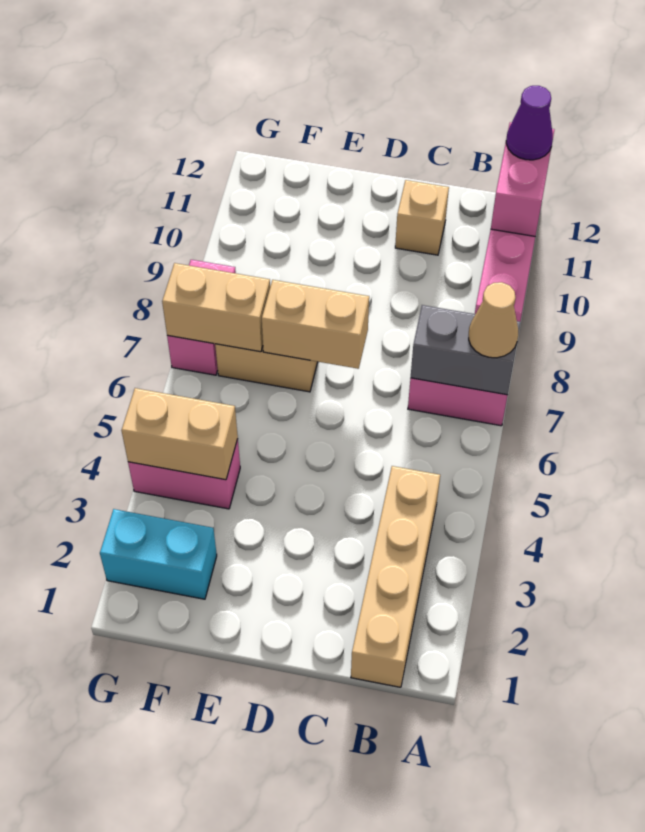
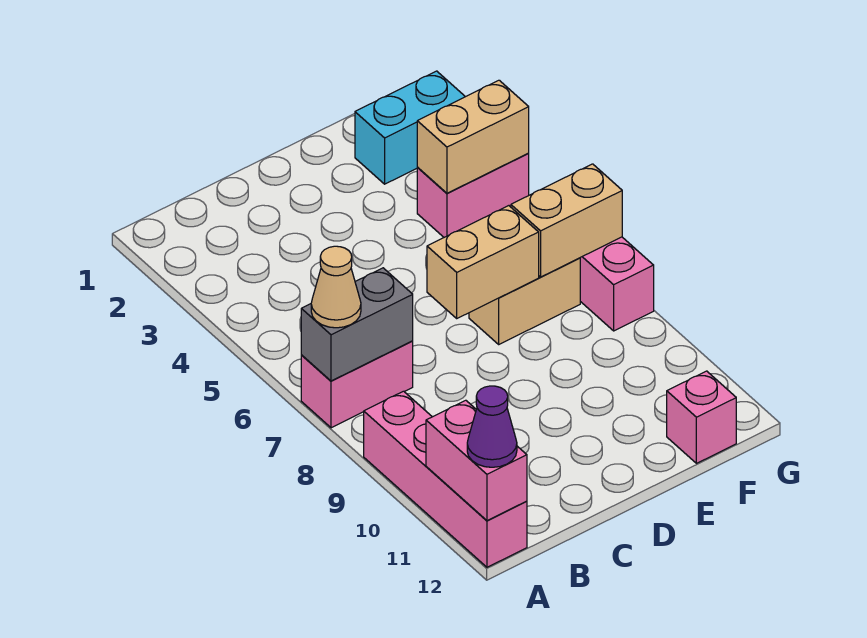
tan 1x4 brick [351,466,440,687] -> none
tan 1x1 brick [395,180,449,255] -> none
none -> pink 1x1 brick [667,371,736,463]

